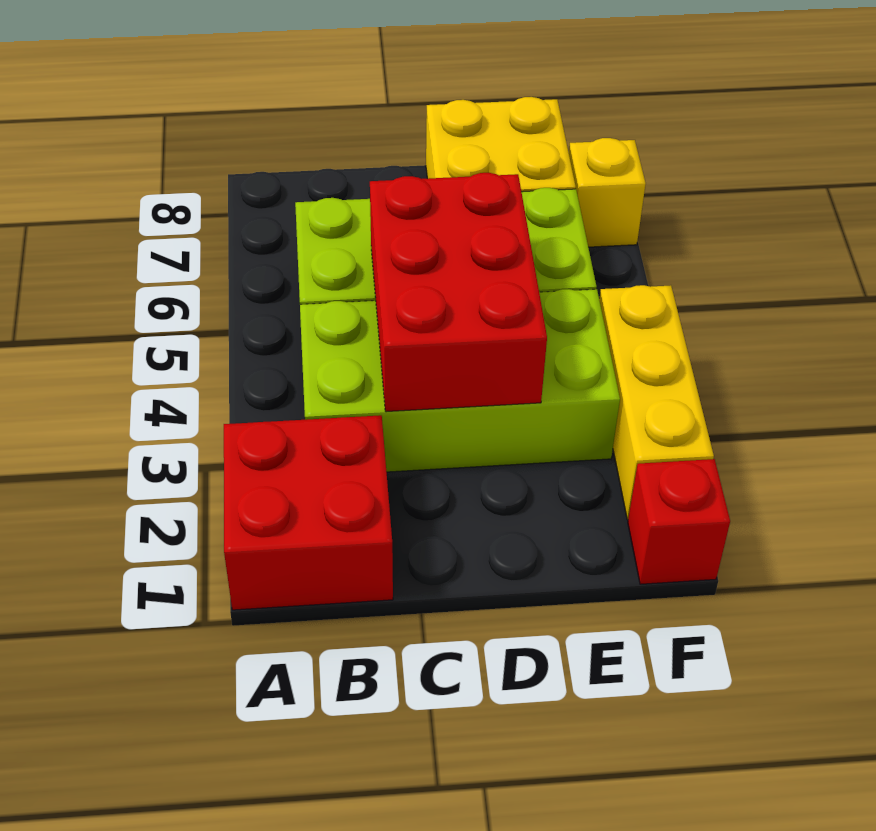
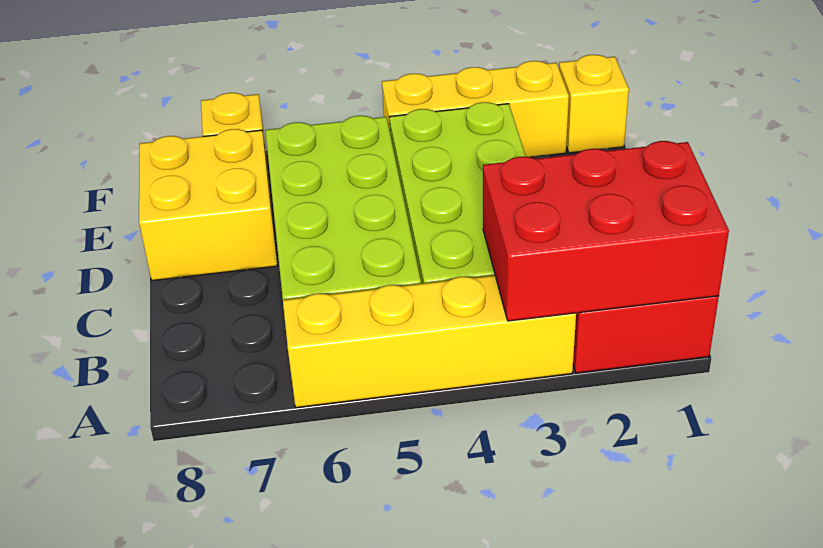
none -> yellow 1x4 brick [283,275,576,408]
red 2x3 brick [370,173,547,412] -> red 2x3 brick moved to [483,141,729,321]
red 1x1 brick [628,459,730,584] -> yellow 1x1 brick [559,55,629,153]

